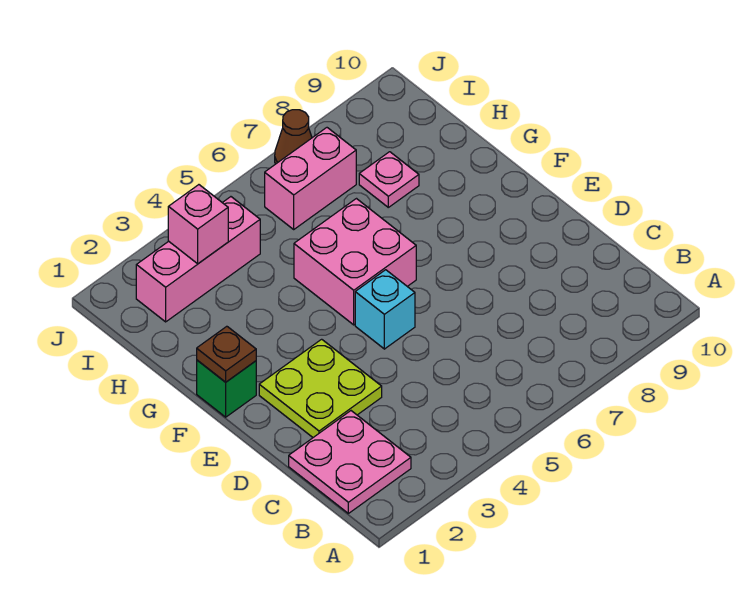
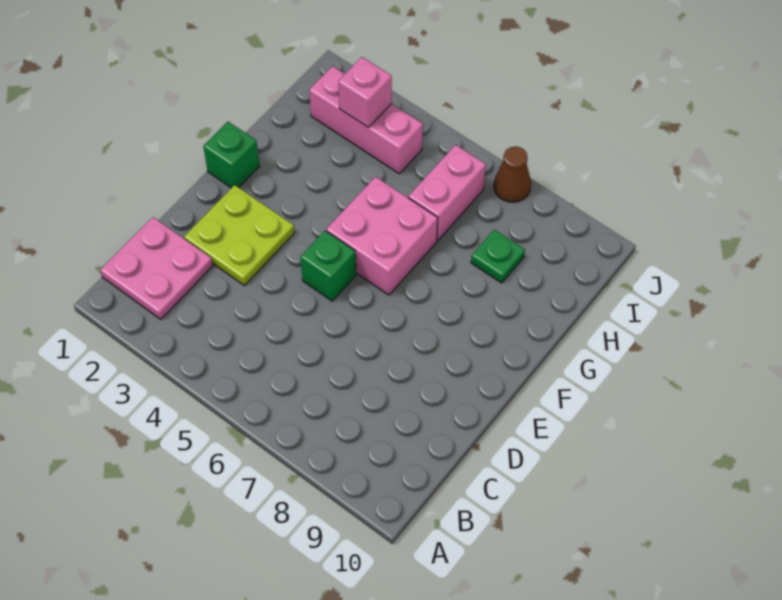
cyan 1x1 brick [355,270,415,349] -> green 1x1 brick [300,231,356,301]
brown 1x1 plate [197,326,256,382] -> none
pink 1x1 plate [359,152,419,207] -> green 1x1 plate [471,230,525,283]
pink 1x2 brick [265,128,356,229] -> pink 1x2 brick turned to [408,145,486,241]

